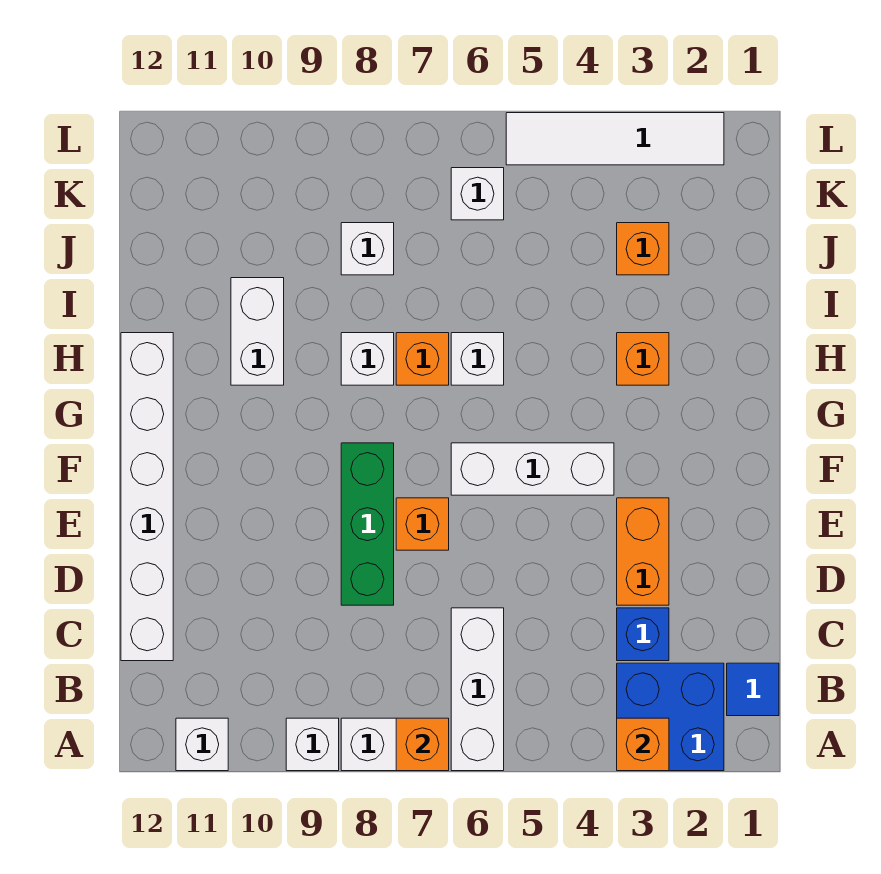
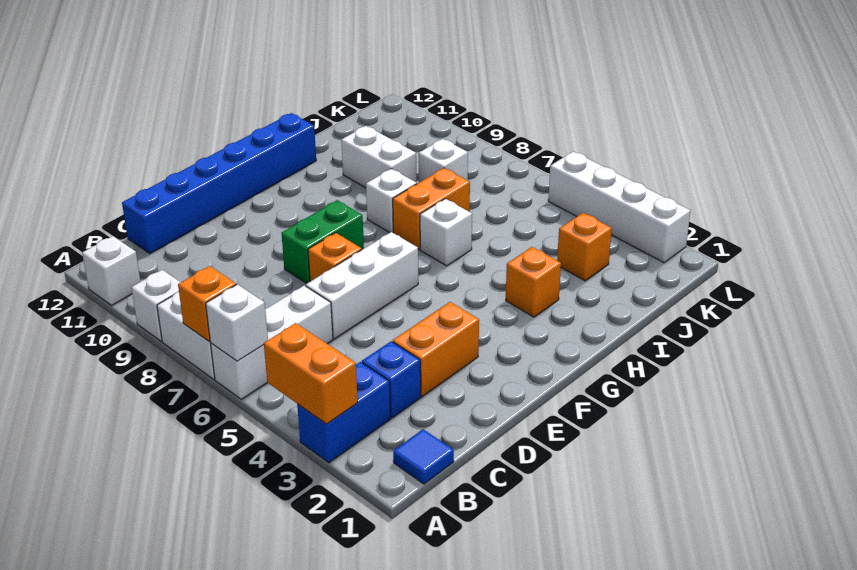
blue 2x2 brick [617,663,724,771] -> blue 1x2 brick [297,362,391,463]
orange 1x1 brick [617,718,669,771] -> orange 1x2 brick [264,323,358,424]
white 1x6 brick [121,333,173,661] -> blue 1x6 brick [122,113,316,253]
green 1x3 brick [341,443,394,605] -> green 1x2 brick [281,200,364,283]
white 1x3 brick [451,443,614,495] -> white 1x3 brick turned to [306,232,418,339]
orange 1x1 brick [396,333,449,385] -> orange 1x2 brick [393,168,470,250]
white 1x2 brick [231,278,284,385] -> white 1x2 brick turned to [341,126,416,188]
white 1x1 brick [451,168,504,220] -> white 1x1 brick moved to [206,284,268,361]
white 1x4 tile [506,113,724,165] -> white 1x4 brick [548,151,691,263]

